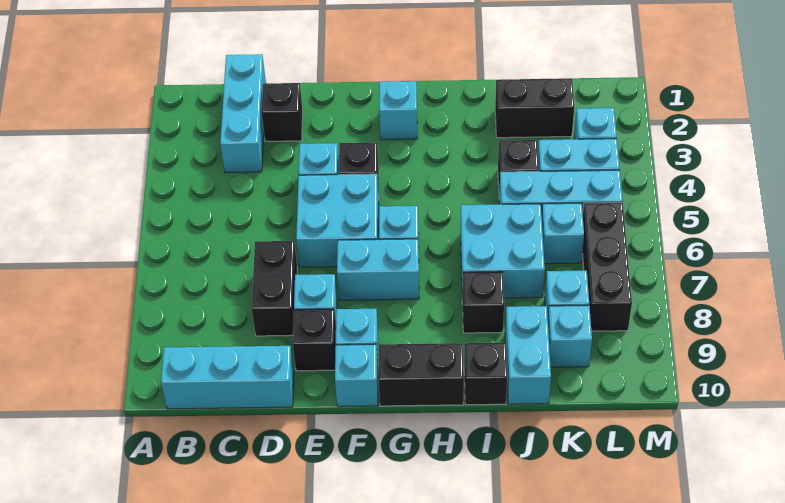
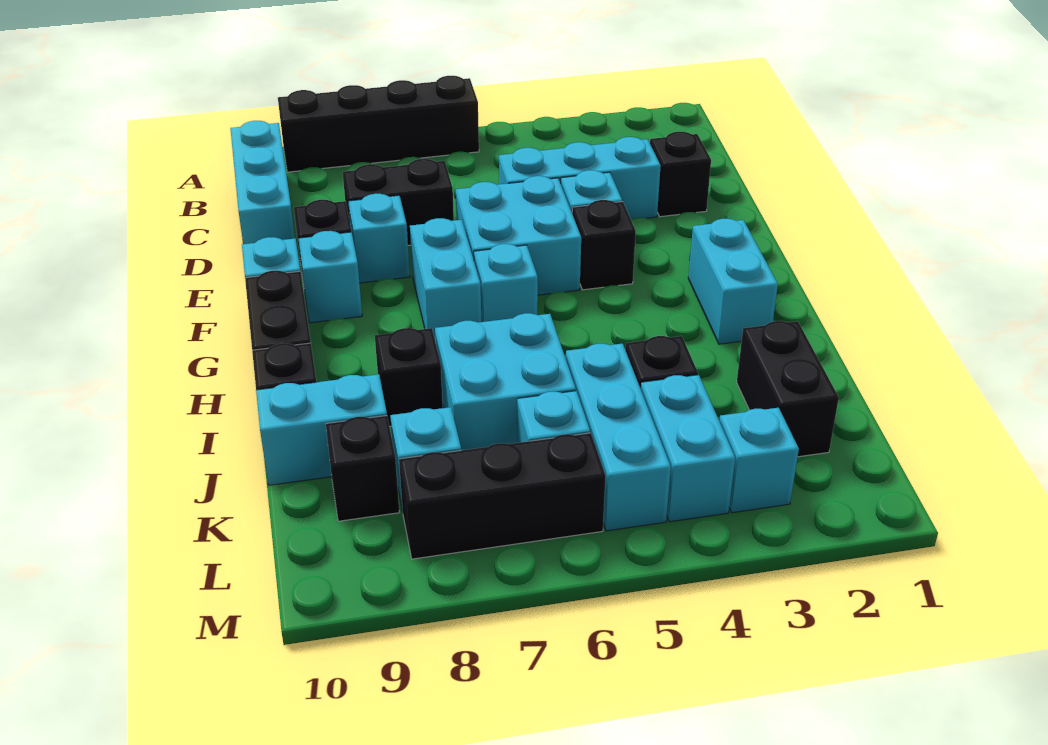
none -> black 1x4 brick [278,76,479,172]
cyan 1x3 brick [220,54,266,173] -> cyan 1x3 brick moved to [499,137,661,219]
cyan 1x1 brick [379,81,417,140] -> cyan 1x2 brick [688,219,778,344]
cyan 1x1 brick [548,305,592,367] -> black 1x1 brick [326,416,399,521]

